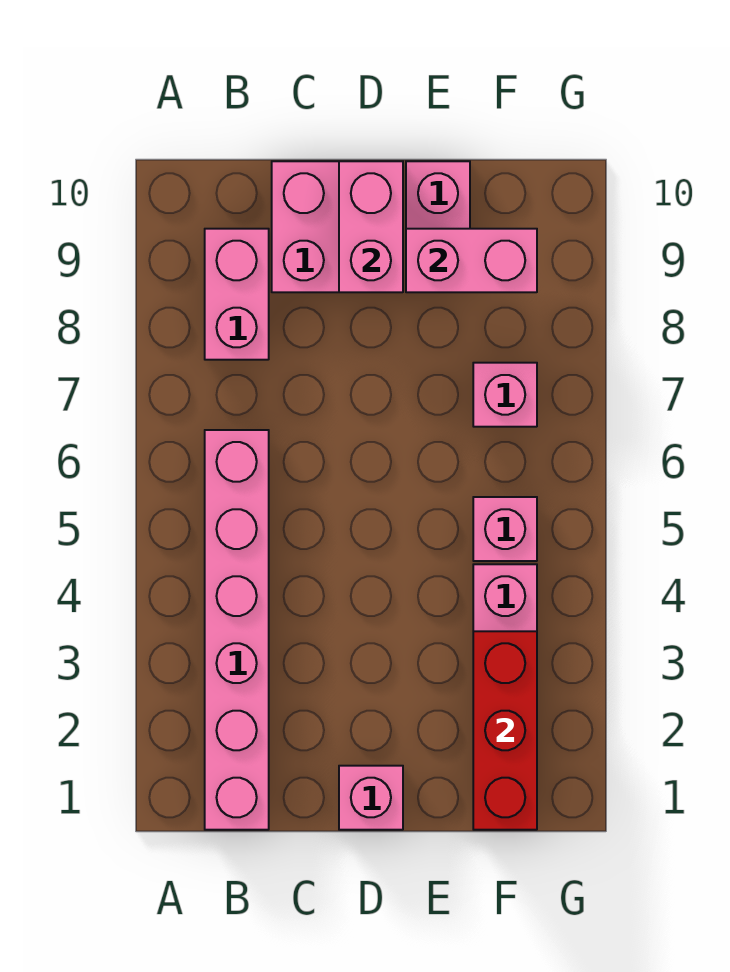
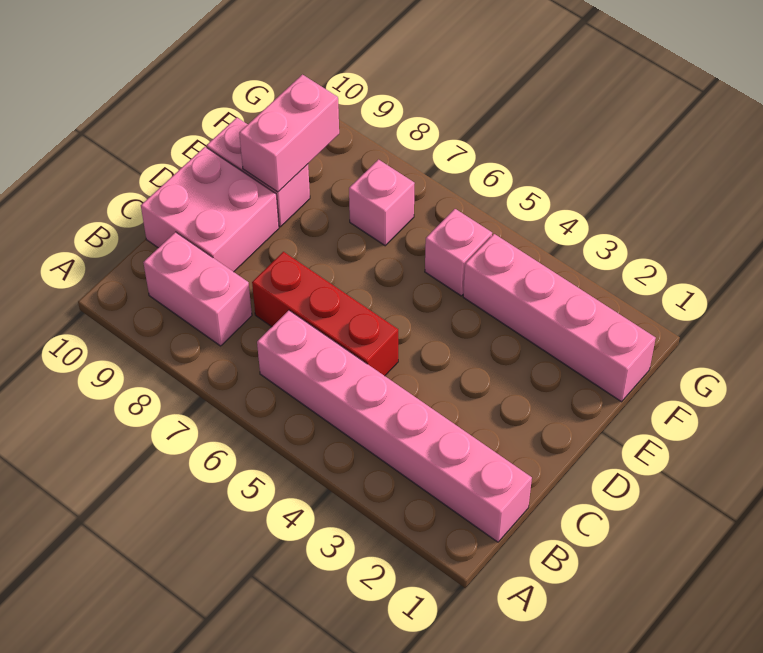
pink 1x1 brick [339,766,403,830] -> none
pink 1x2 brick [339,161,403,292] -> none
red 1x3 brick [473,631,537,830] -> red 1x3 brick moved to [252,252,398,376]

